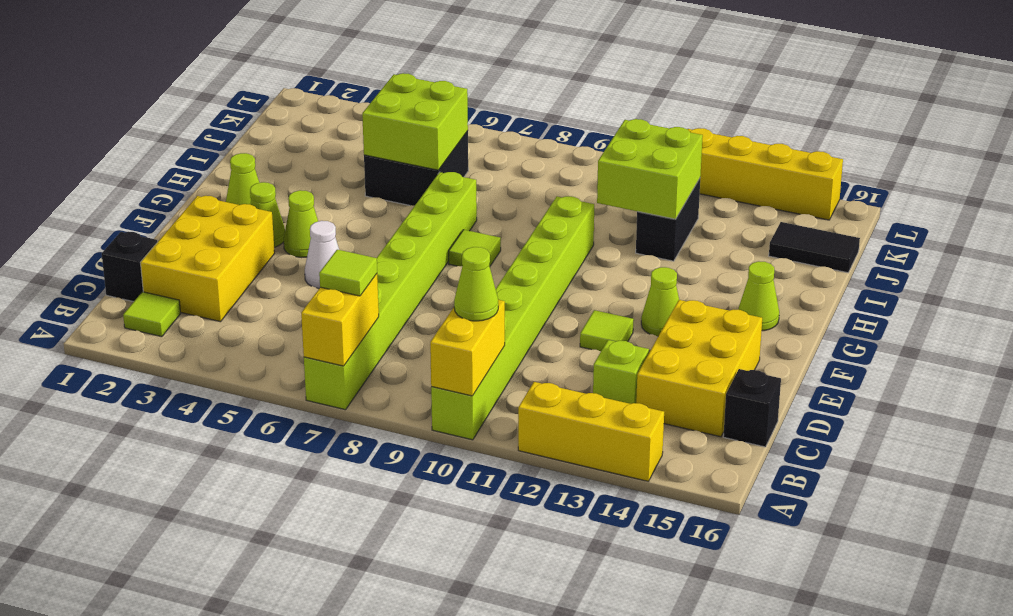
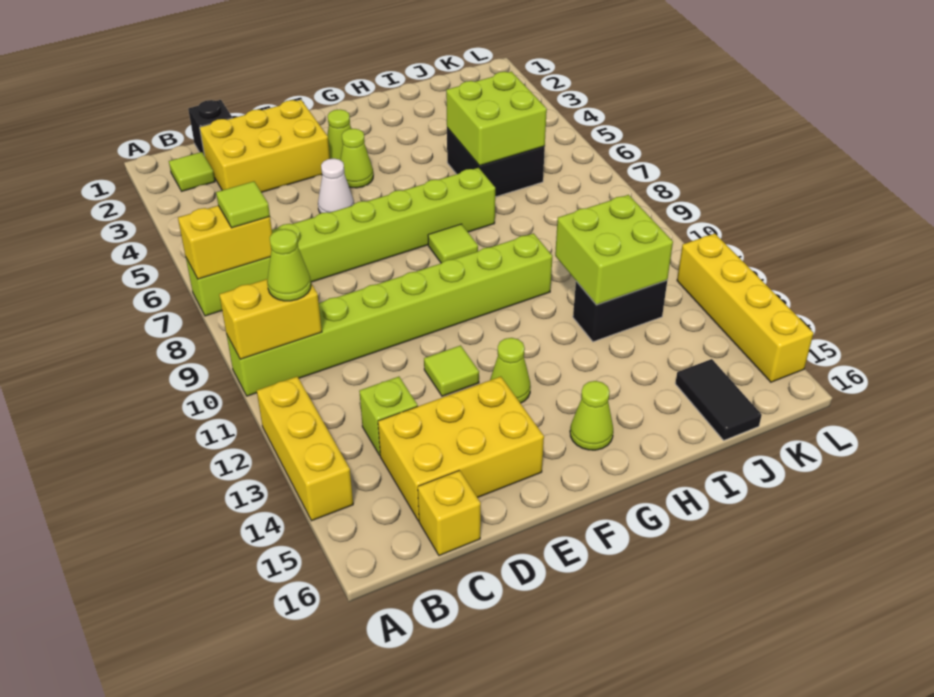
black 1x1 brick [723,369,781,447] -> yellow 1x1 brick [418,470,481,556]
lime 1x1 cone [226,153,259,205] -> none

